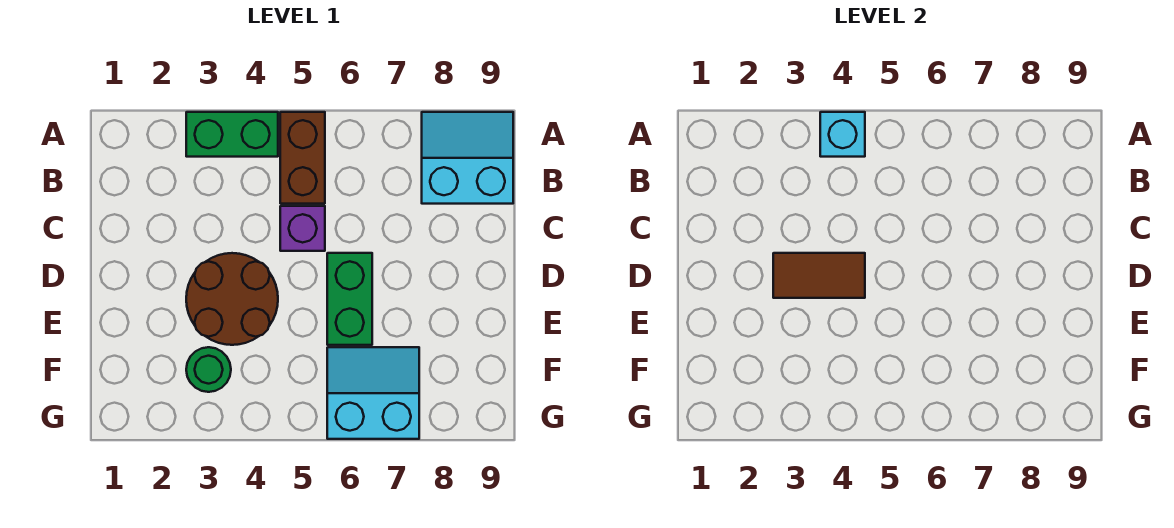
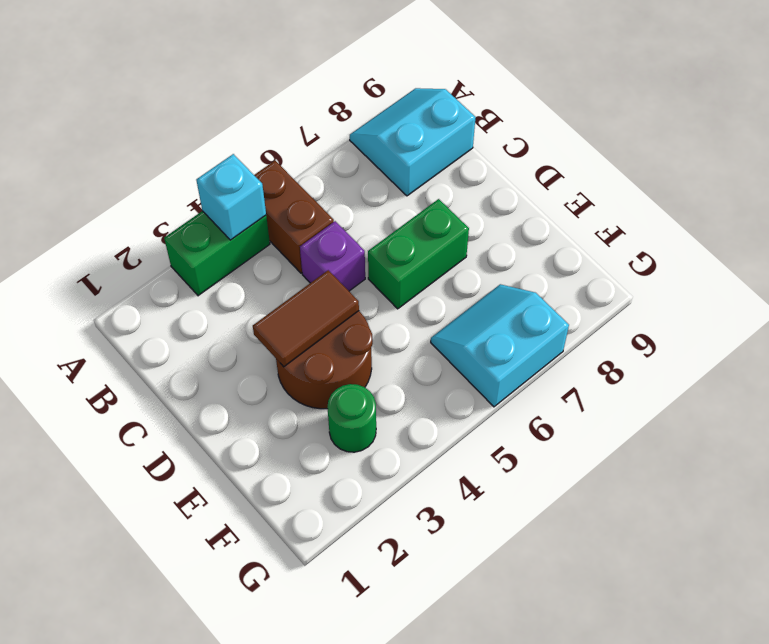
green 1x2 brick [327,253,372,345] -> green 1x2 brick turned to [368,199,469,309]

